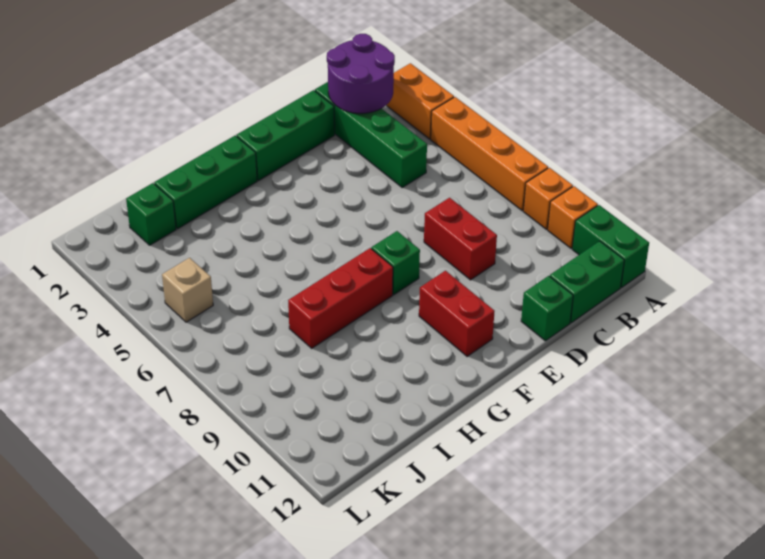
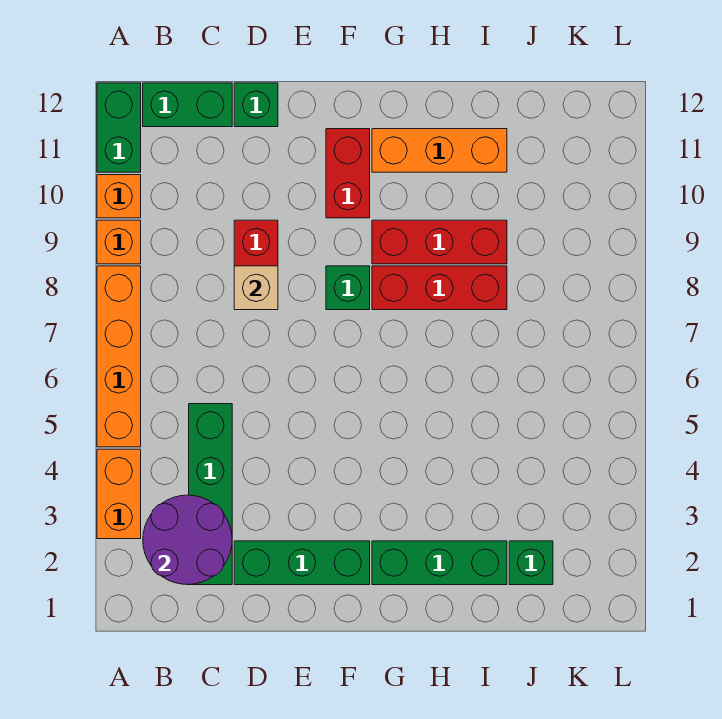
none -> red 1x3 brick [372,220,507,264]
none -> orange 1x3 brick [372,129,507,172]
tan 1x1 brick [162,258,213,322] -> tan 1x1 brick moved to [234,266,278,310]

